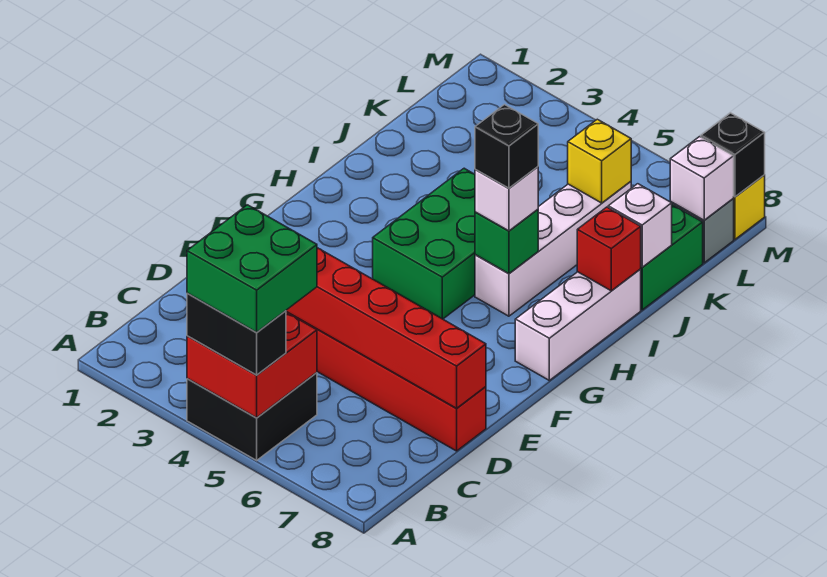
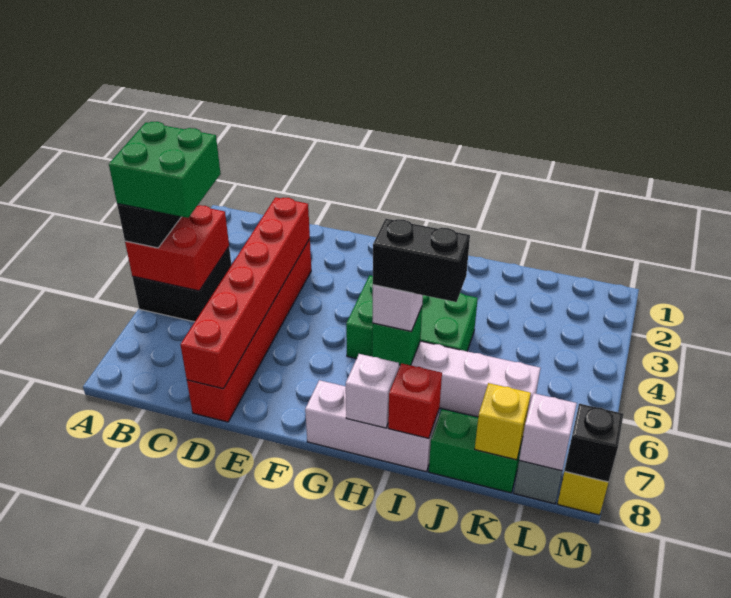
black 1x1 brick [475,105,538,188] -> black 1x2 brick [373,219,470,302]
white 1x1 brick [608,184,672,267] -> white 1x1 brick moved to [346,354,399,428]
yellow 1x1 brick [568,119,631,203] -> yellow 1x1 brick moved to [475,383,531,460]

